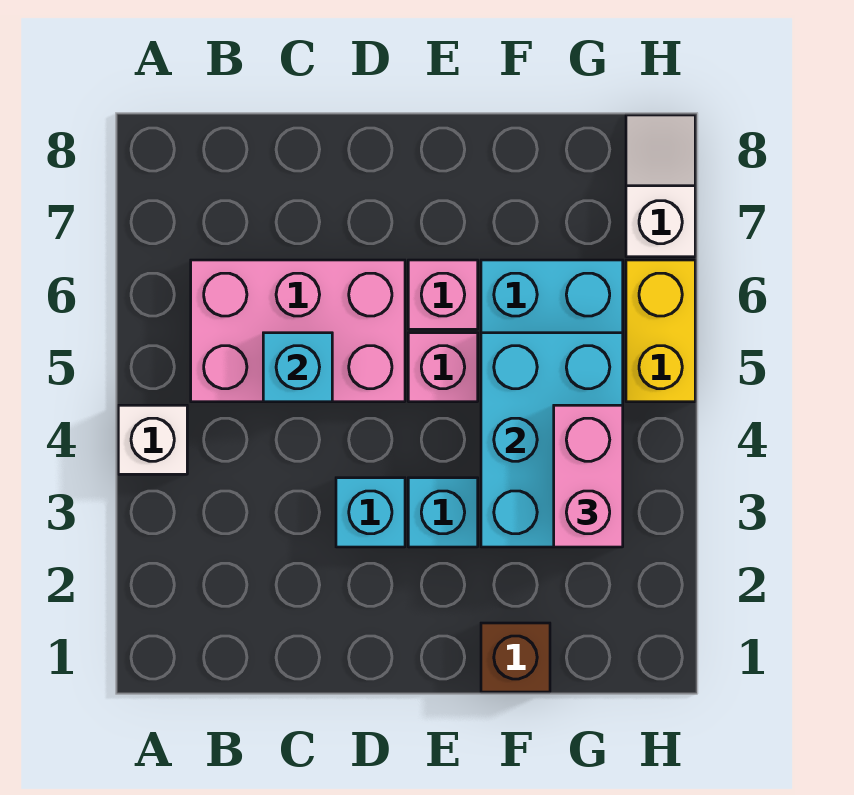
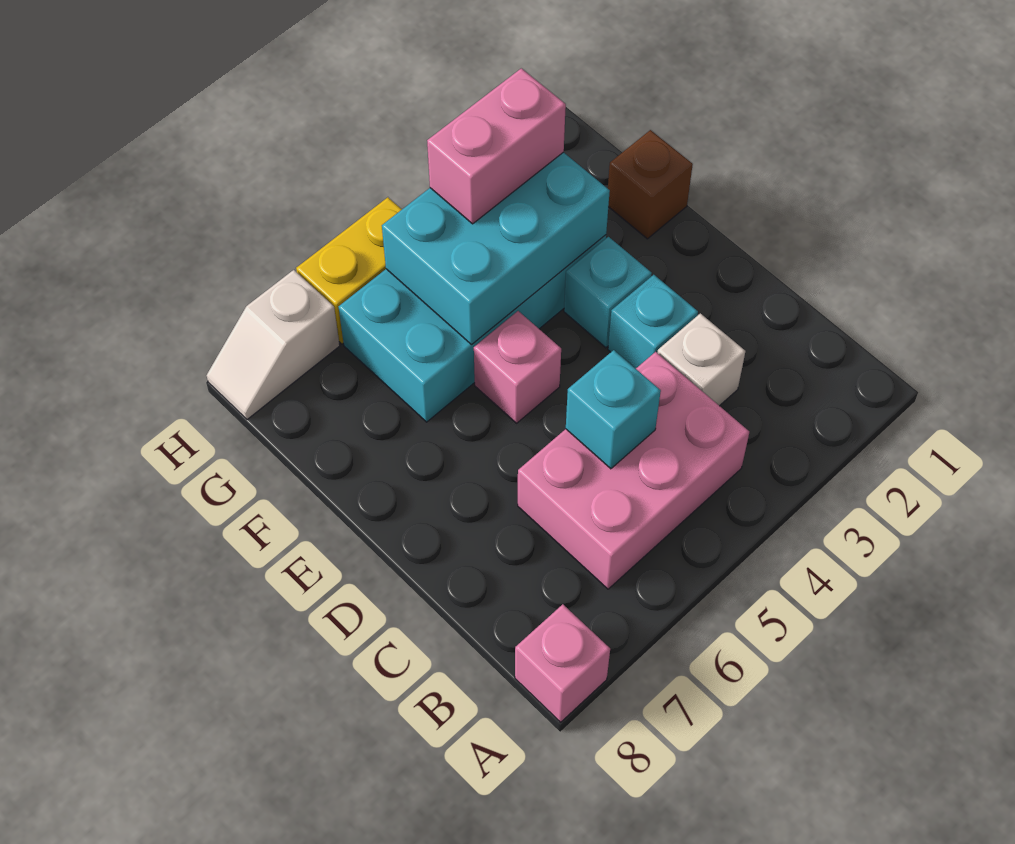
white 1x1 brick [118,405,187,474] -> white 1x1 brick moved to [658,313,745,406]
pink 2x3 brick [191,260,405,402] -> pink 2x3 brick turned to [518,352,749,589]
pink 1x1 brick [408,260,478,329] -> pink 1x1 brick moved to [515,604,610,722]

